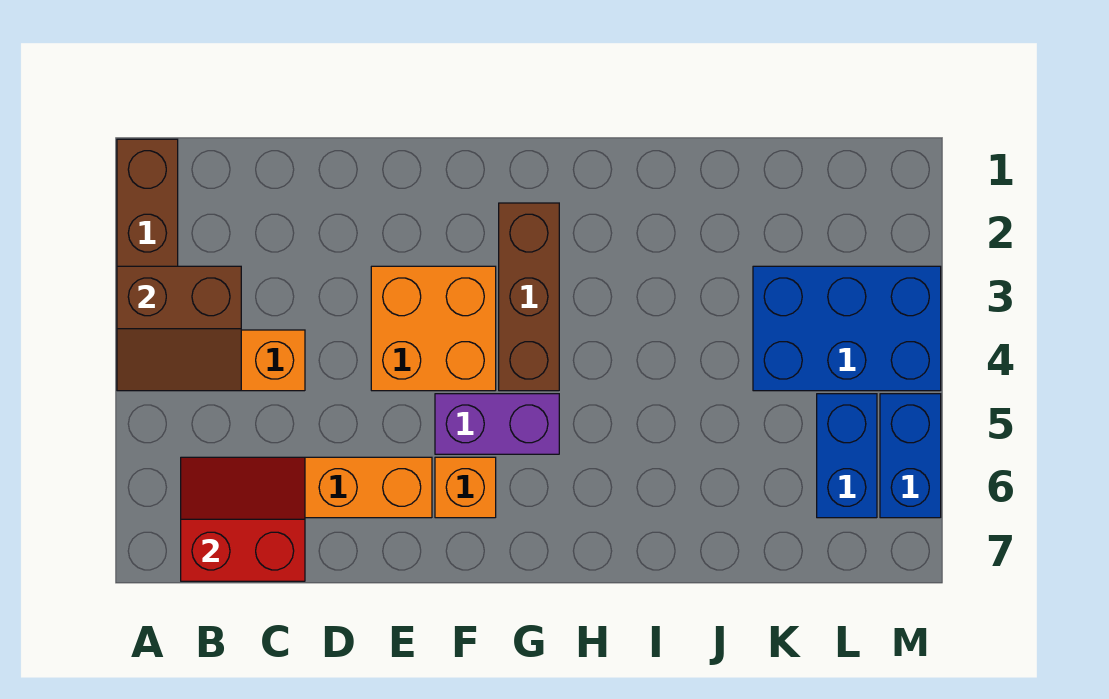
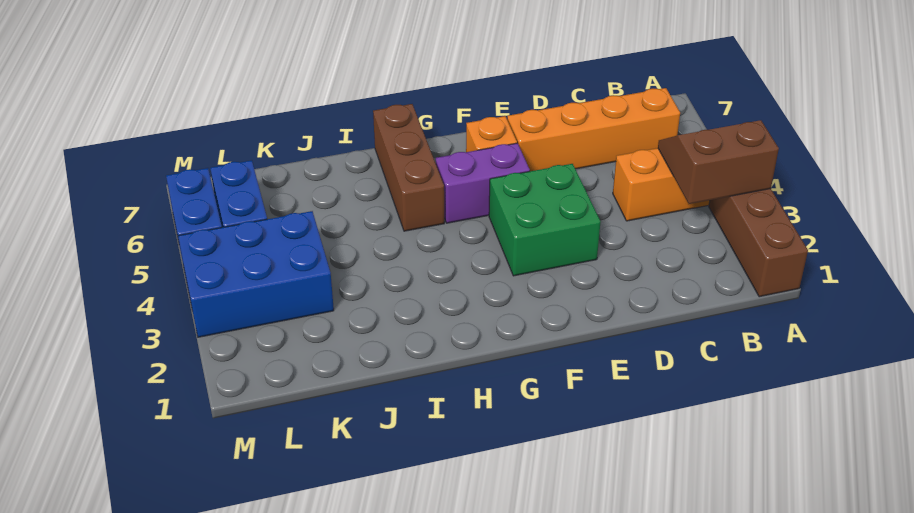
red 2x2 slope [181,457,305,581] -> none
orange 2x2 brick [371,266,496,391] -> green 2x2 brick [489,164,601,276]
brown 1x3 brick [499,203,559,391] -> brown 1x3 brick moved to [373,104,444,231]

